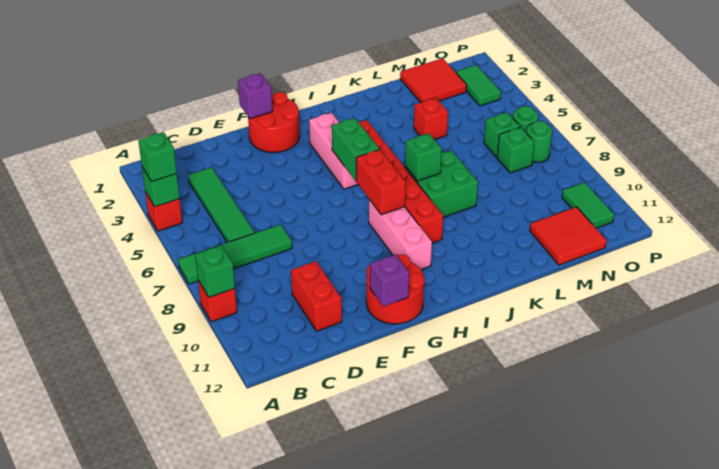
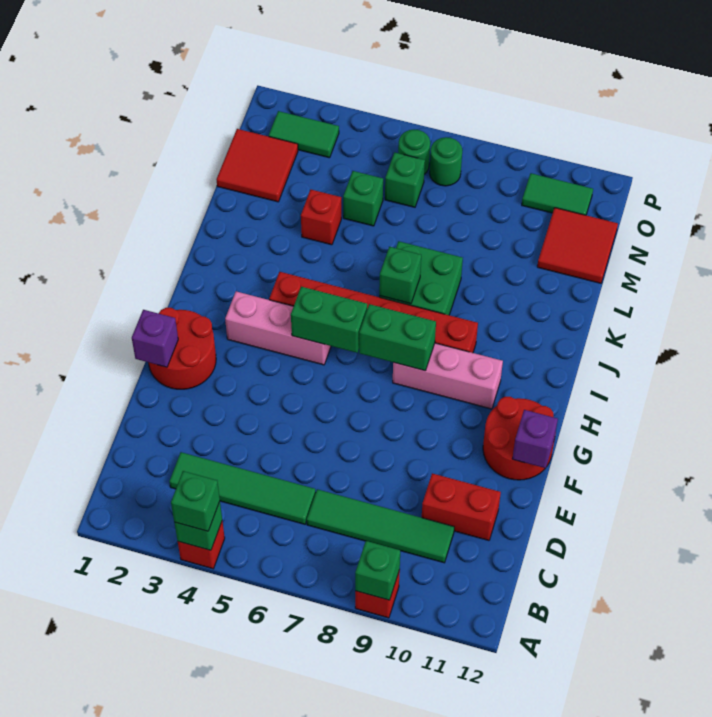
green 1x4 tile [178,225,292,284] -> green 1x4 tile turned to [307,489,454,563]
red 1x2 brick [356,149,406,215] -> green 1x2 brick [359,304,436,371]
green 1x1 brick [497,127,534,173] -> green 1x1 brick moved to [343,171,383,226]

